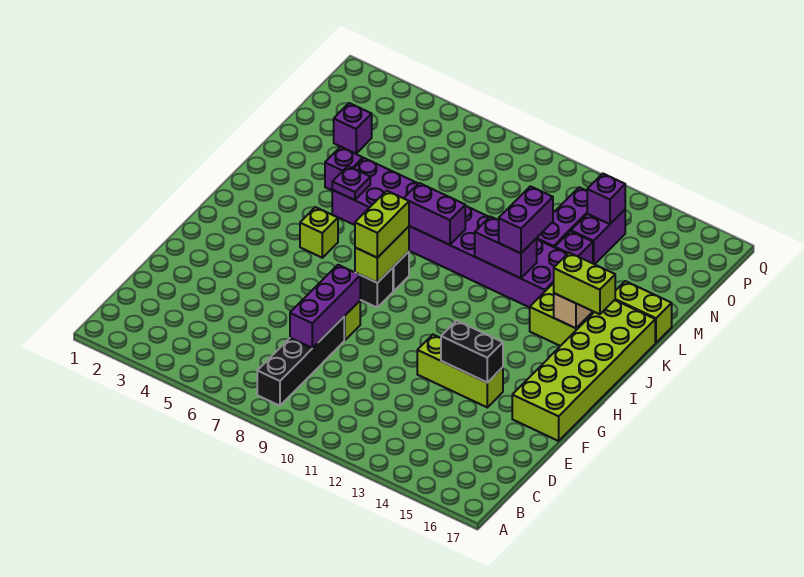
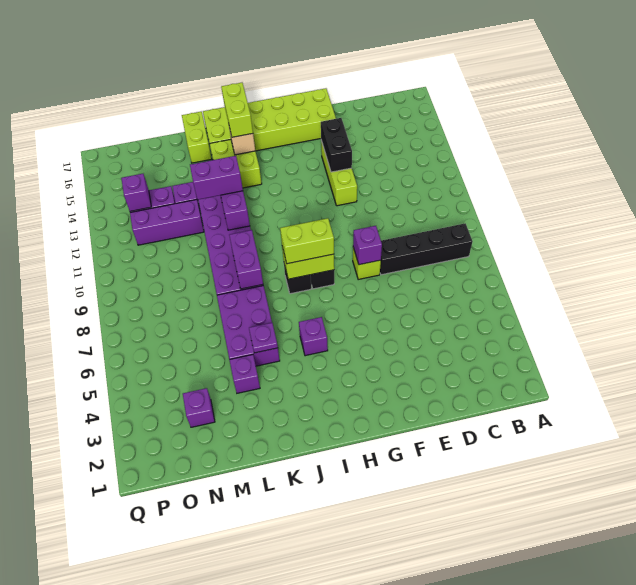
purple 1x3 brick [290,265,360,348] -> purple 1x1 brick [353,226,382,265]
lime 1x1 brick [300,207,338,258] -> purple 1x1 brick [299,317,328,356]

